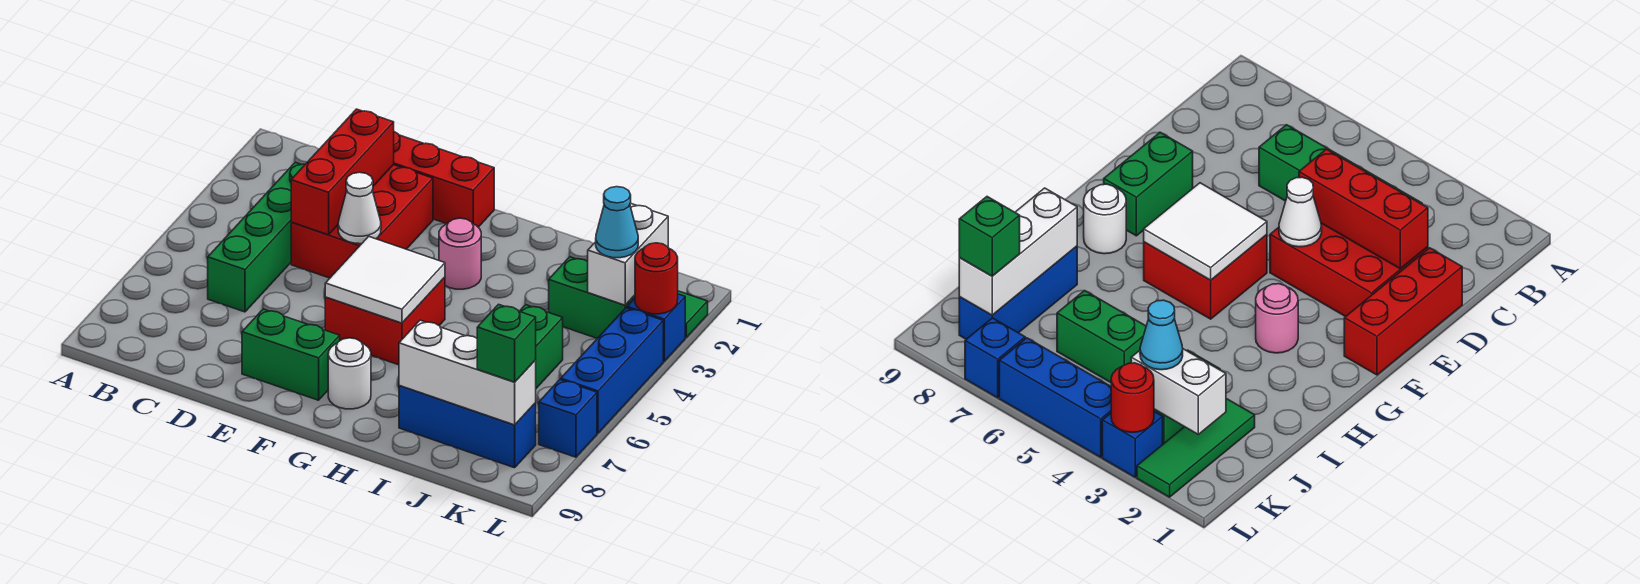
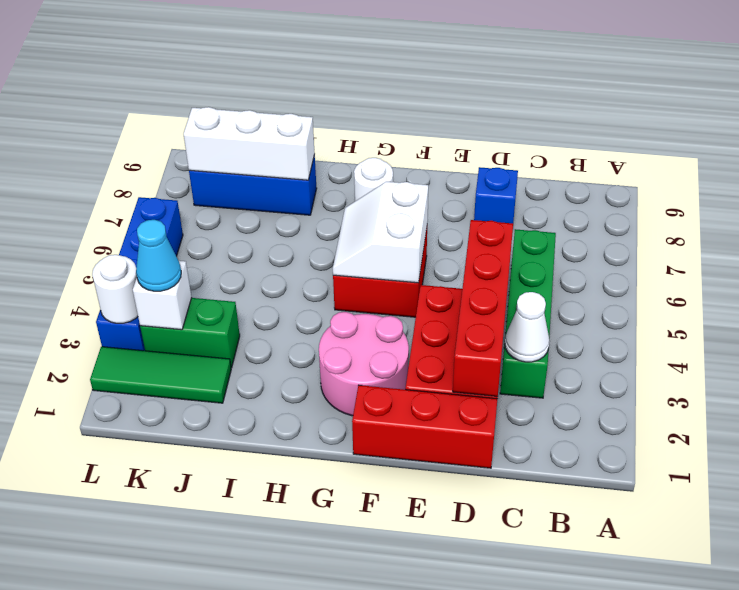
red 1x3 brick [291,109,394,235] -> red 1x4 brick [453,220,513,396]
white 1x1 cone [338,172,381,244] -> white 1x1 cone moved to [505,292,549,362]
green 1x2 brick [242,309,340,400] -> none
white 2x2 tile [325,236,445,323] -> white 2x2 slope [333,182,428,283]
pink 1x1 round brick [439,218,481,289] -> pink 2x2 round brick [319,312,409,416]
green 1x2 brick [519,305,563,388] -> none
white 1x2 brick [588,204,668,305] -> white 1x1 brick [133,261,192,330]
green 1x1 brick [477,304,536,382] -> none
red 1x1 round brick [635,243,678,314] -> white 1x1 round brick [92,255,138,323]
blue 1x1 brick [539,380,597,457] -> blue 1x1 brick moved to [474,167,518,223]

